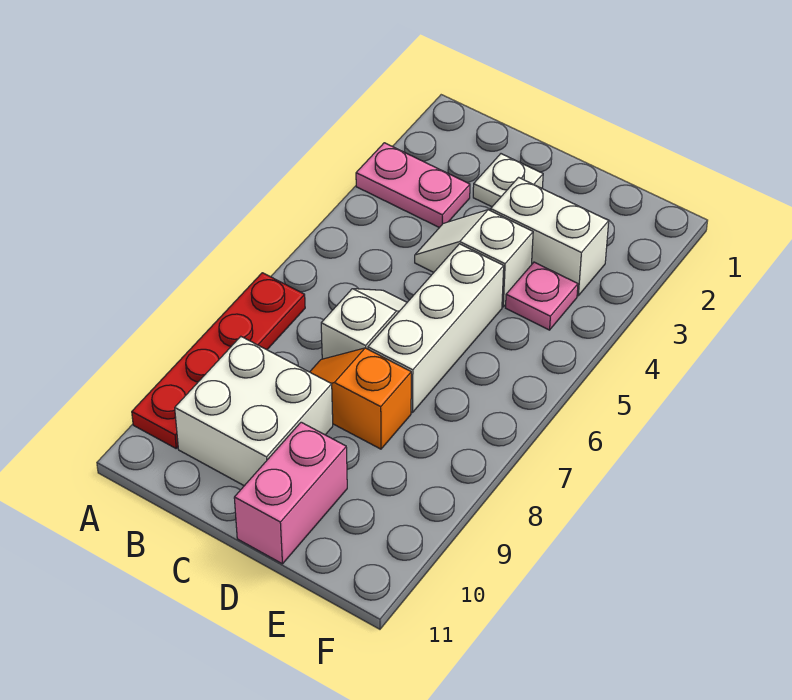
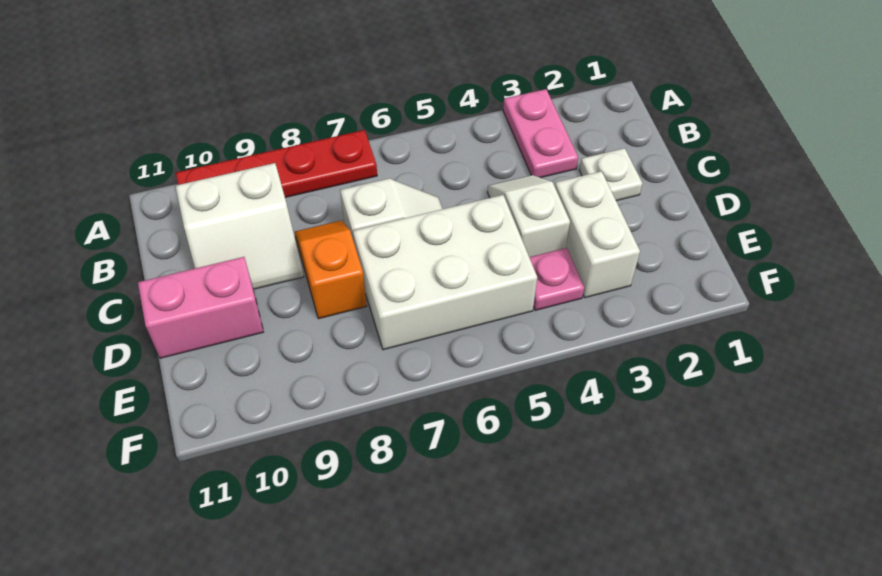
white 2x2 brick [175,337,333,486] -> white 2x2 slope [175,163,304,289]
white 1x3 brick [368,244,504,413] -> white 2x3 brick [353,195,537,350]

